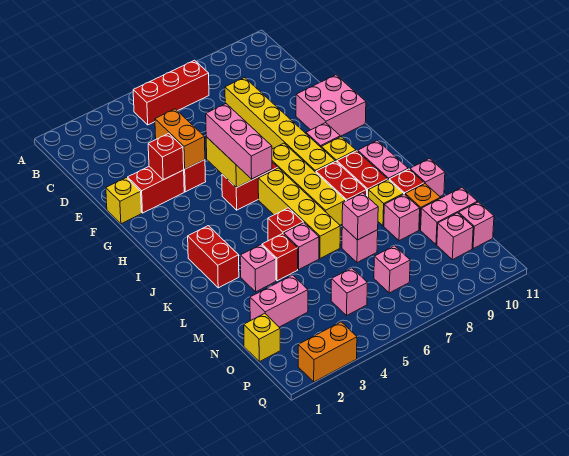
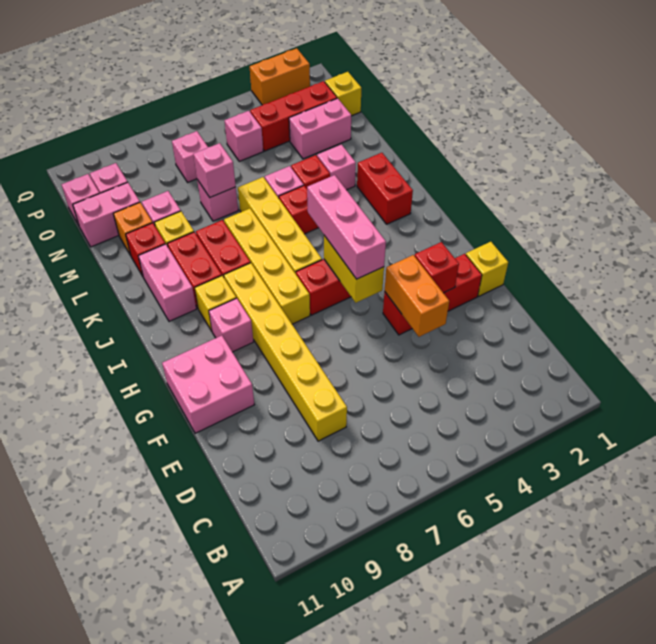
red 1x3 brick [133,60,209,125] -> red 1x3 brick moved to [250,81,337,151]
pink 1x1 brick [410,159,445,196] -> none

